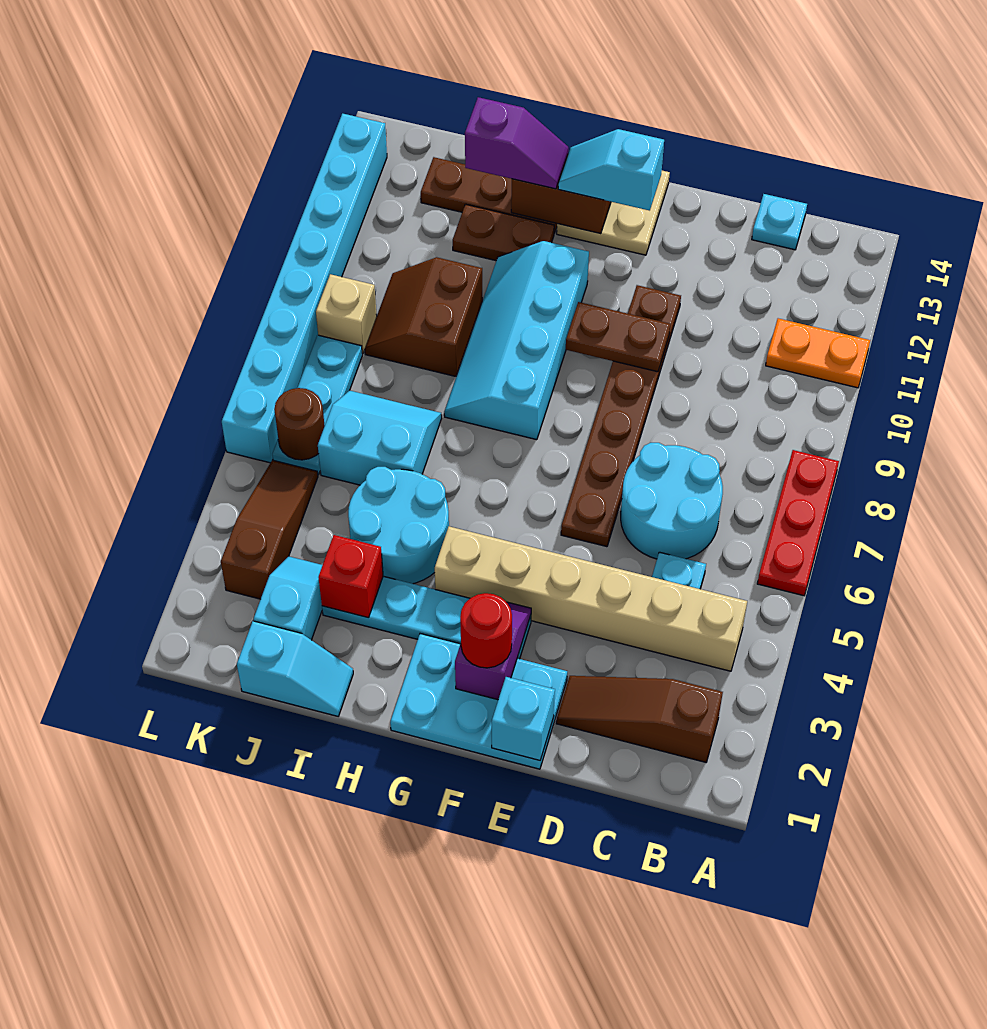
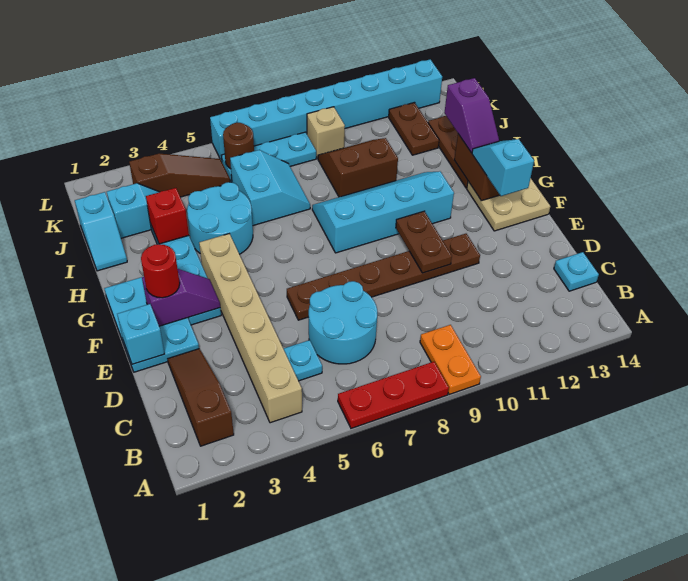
orange 1x2 plate [766,318,870,388] -> orange 1x2 plate moved to [420,325,481,394]
brown 1x2 plate [453,204,554,261] -> brown 1x2 plate moved to [389,102,439,155]

